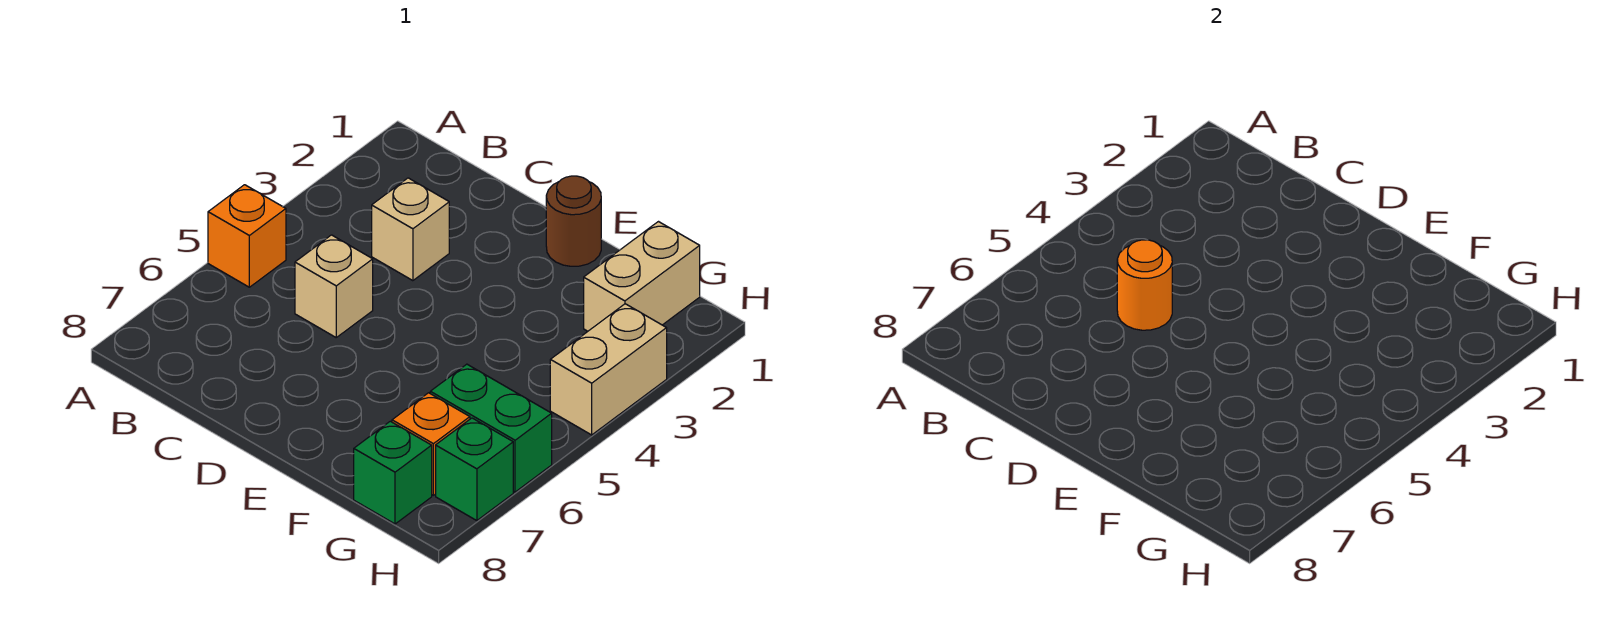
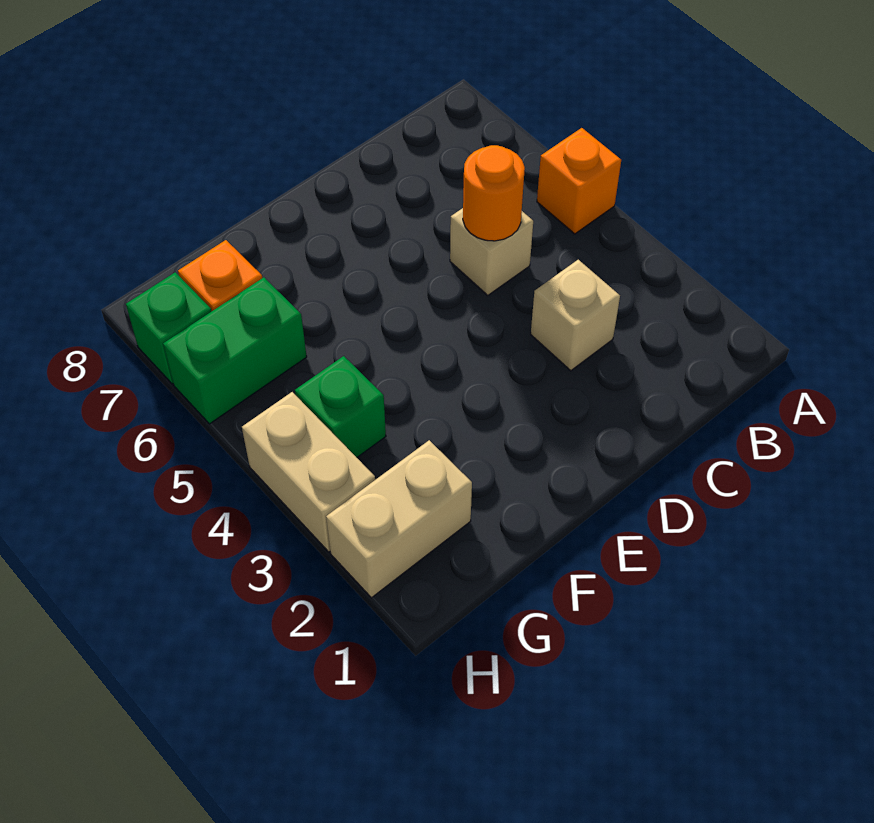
brown 1x1 round brick [546,176,601,266] -> none
tan 1x2 brick [584,222,700,331] -> tan 1x2 brick turned to [326,440,472,598]
green 1x1 brick [354,421,432,524] -> green 1x1 brick moved to [295,356,386,457]

